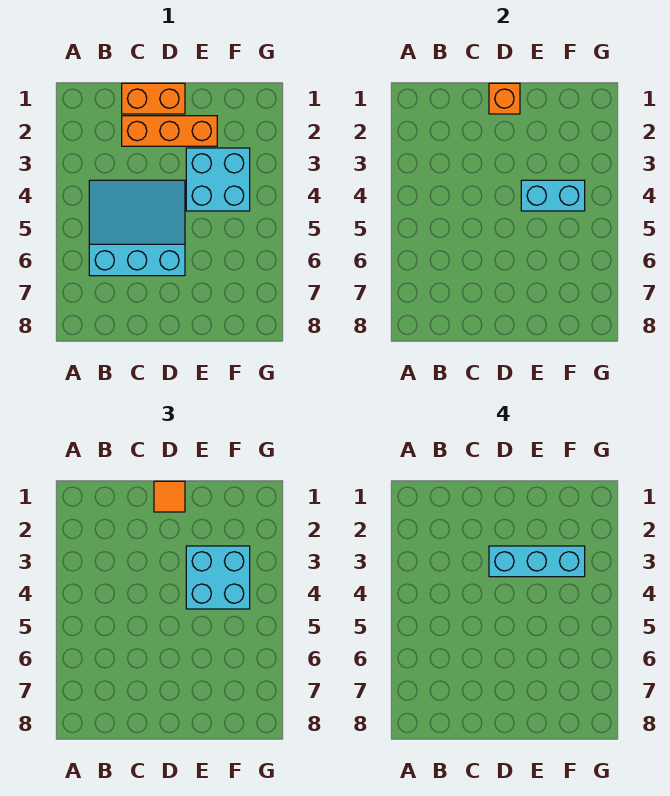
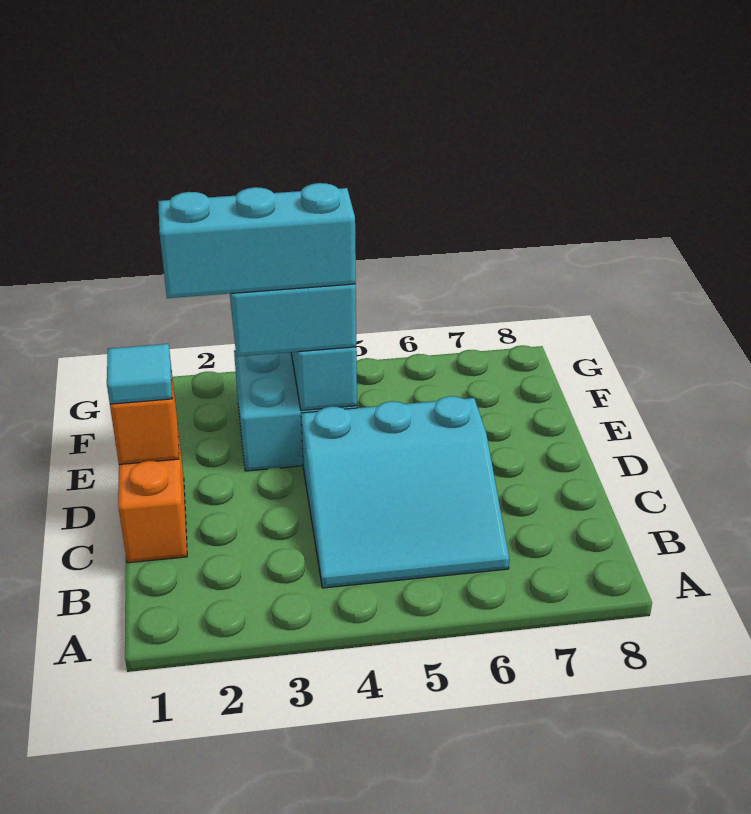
cyan 3x3 slope [89,180,185,276] -> cyan 3x3 slope turned to [301,396,509,588]
orange 1x3 brick [122,116,217,146] -> none
orange 1x1 tile [154,481,185,512] -> cyan 1x1 tile [107,344,172,404]
cyan 1x3 brick [489,546,585,577] -> cyan 1x3 brick turned to [158,183,356,298]

